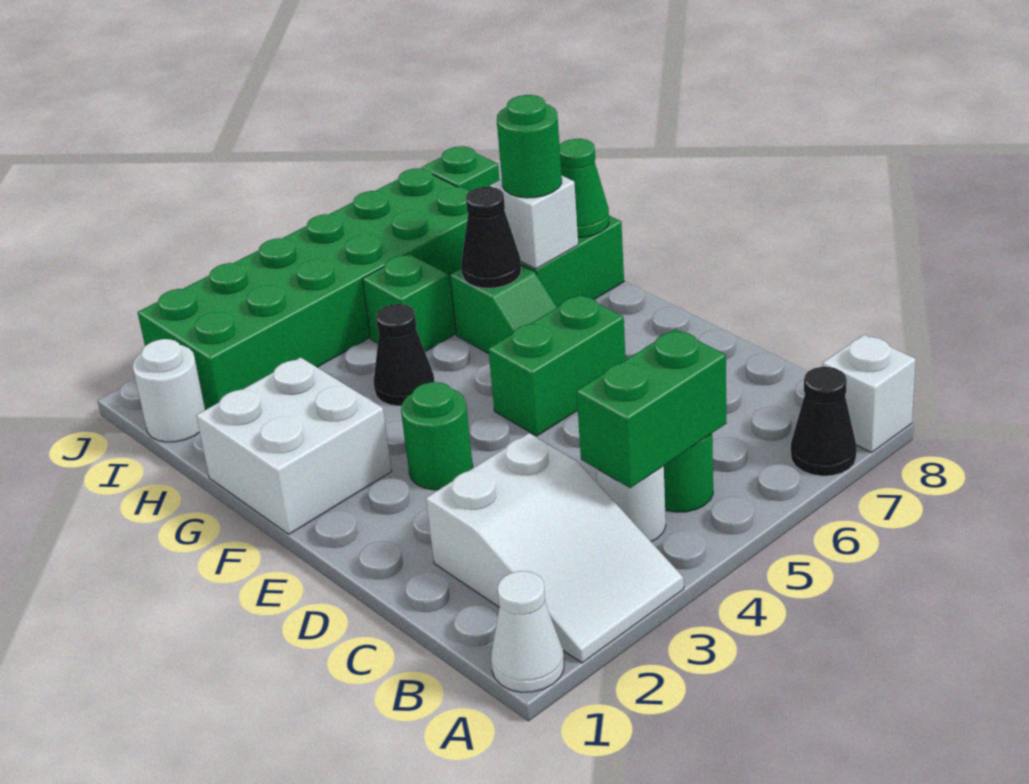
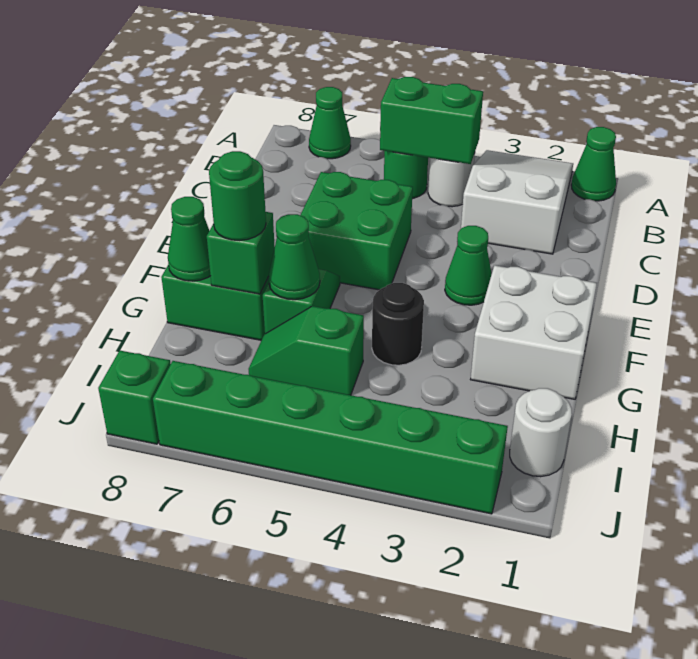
white 1x1 cone [491,571,564,692] -> green 1x1 cone [571,127,616,201]
black 1x1 cone [791,367,856,476] -> green 1x1 cone [309,87,351,159]
white 1x1 brick [823,335,916,453] -> none
green 1x1 round brick [401,382,473,490] -> green 1x1 cone [445,226,492,305]
green 1x2 brick [488,295,626,436] -> green 2x2 brick [301,172,413,290]
black 1x1 cone [374,304,434,406] -> black 1x1 round brick [372,283,424,365]
black 1x1 cone [461,187,521,288] -> green 1x1 cone [269,214,320,300]
white 1x1 brick [490,175,578,269] -> green 1x1 brick [207,212,275,294]
green 2x6 brick [138,168,470,410] -> green 1x6 brick [153,361,508,514]

